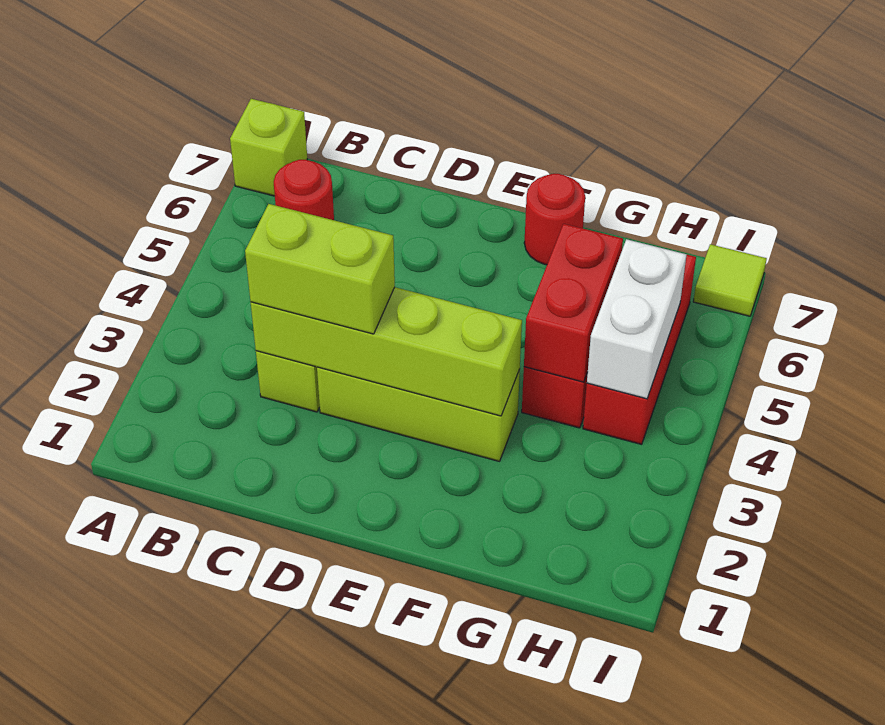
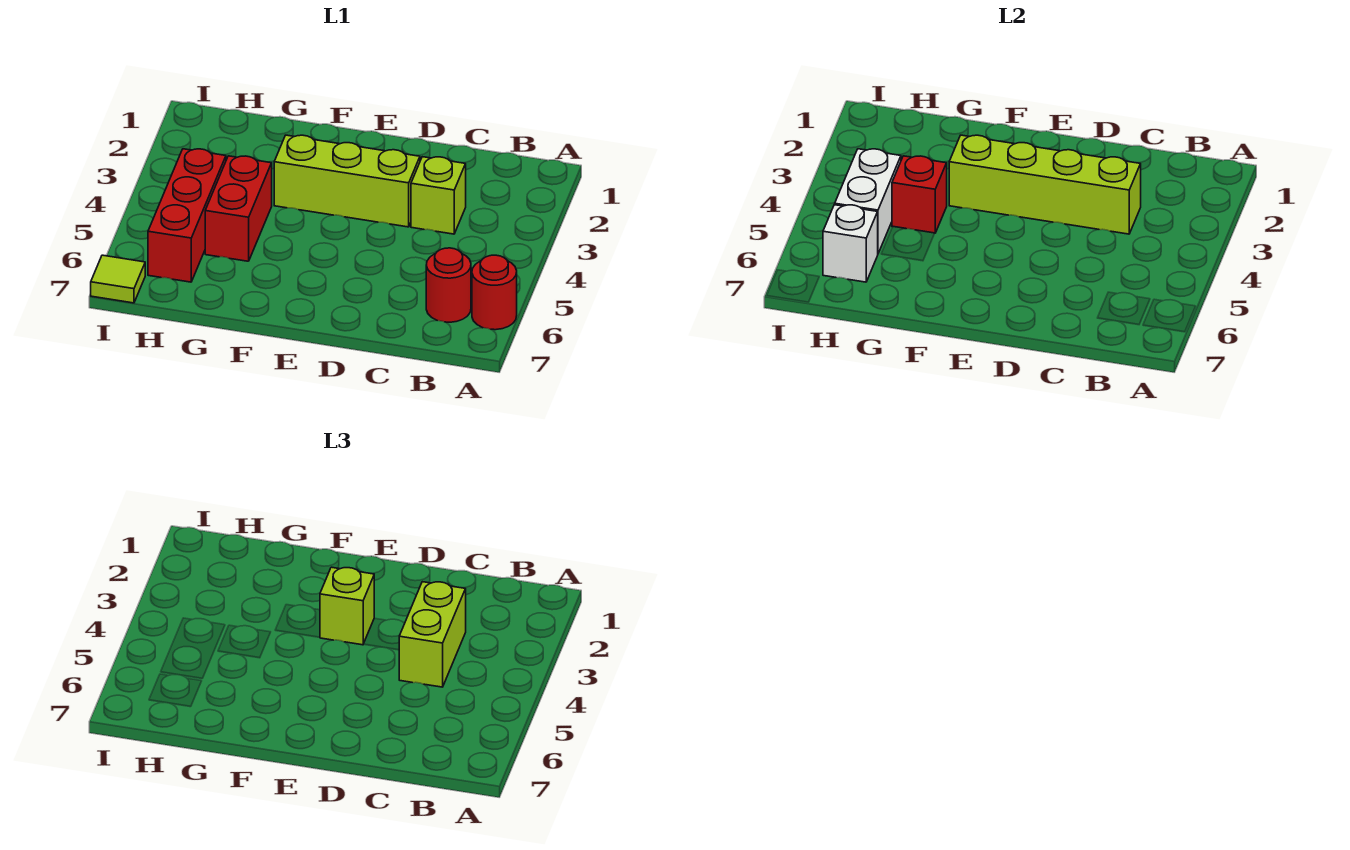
lime 1x1 brick [230,99,307,196] -> lime 1x1 brick moved to [320,567,374,645]
lime 1x2 brick [245,204,395,334] -> lime 1x2 brick turned to [399,582,466,687]
red 1x1 round brick [524,174,585,265] -> red 1x1 round brick moved to [472,255,517,330]
red 1x2 brick [524,224,623,382] -> red 1x1 brick [892,156,947,233]
none -> white 1x1 brick [823,205,878,282]

